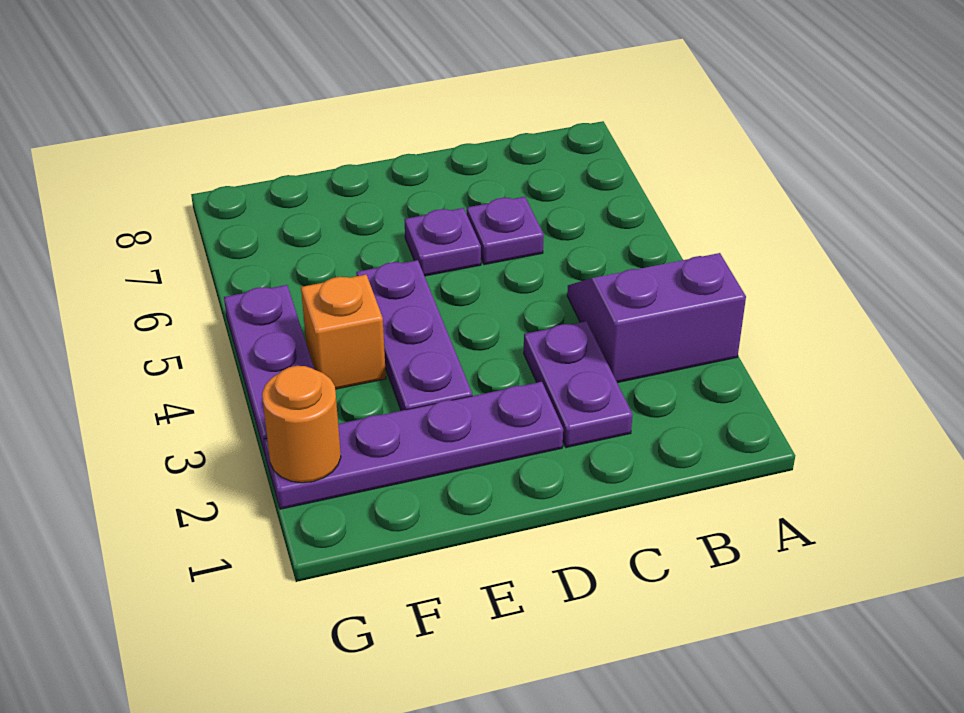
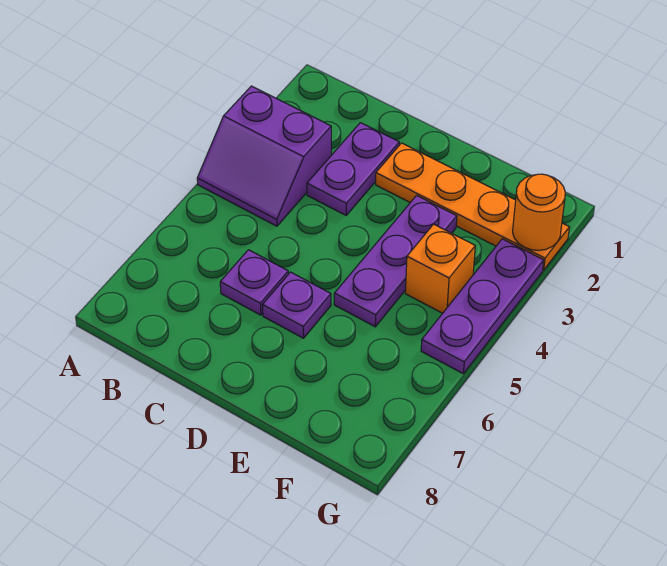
purple 1x4 plate [264,382,563,509] -> orange 1x4 plate [376,143,569,270]

